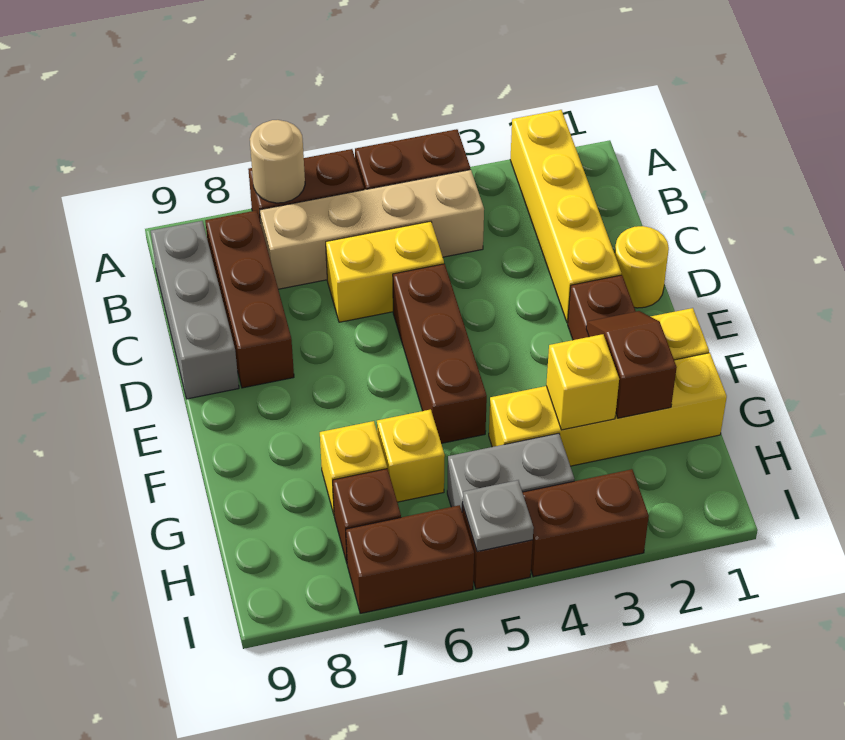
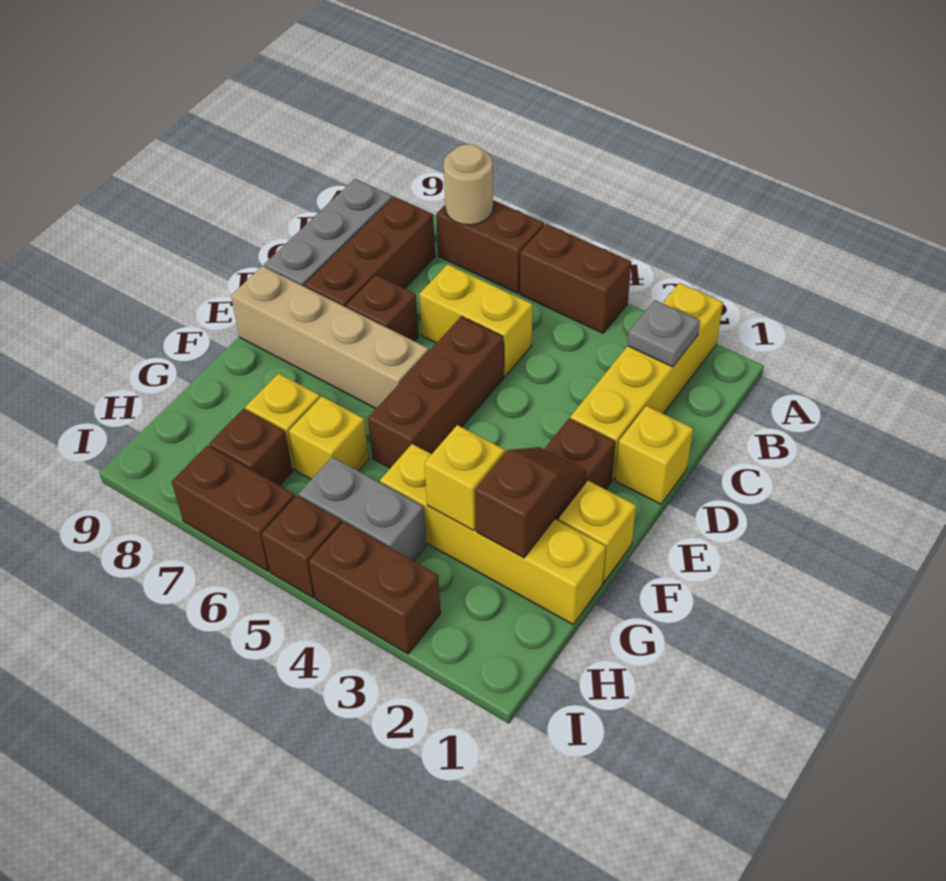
tan 1x4 brick [260,170,484,289] -> tan 1x4 brick moved to [231,266,429,408]
yellow 1x1 round brick [615,226,669,308] -> yellow 1x1 brick [615,406,693,504]
none -> brown 1x1 brick [346,275,419,341]
grey 1x1 plate [463,480,534,552] -> grey 1x1 plate moved to [628,300,700,367]

